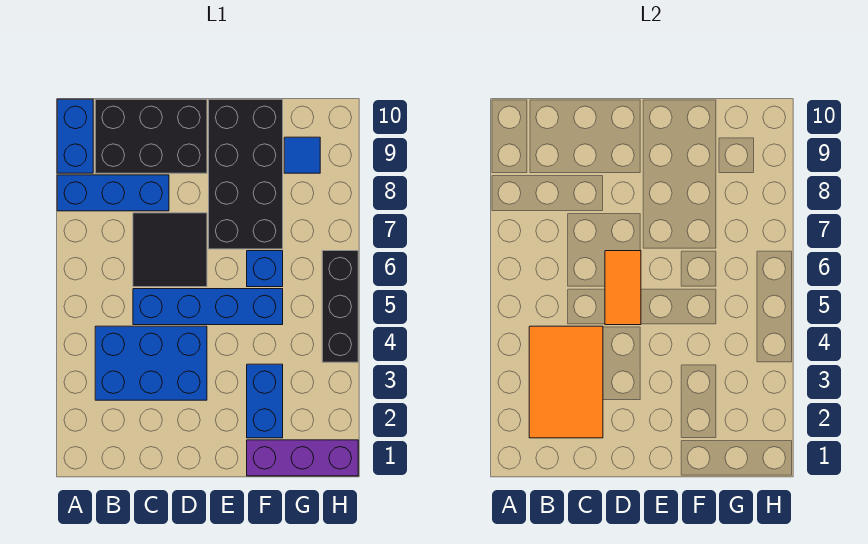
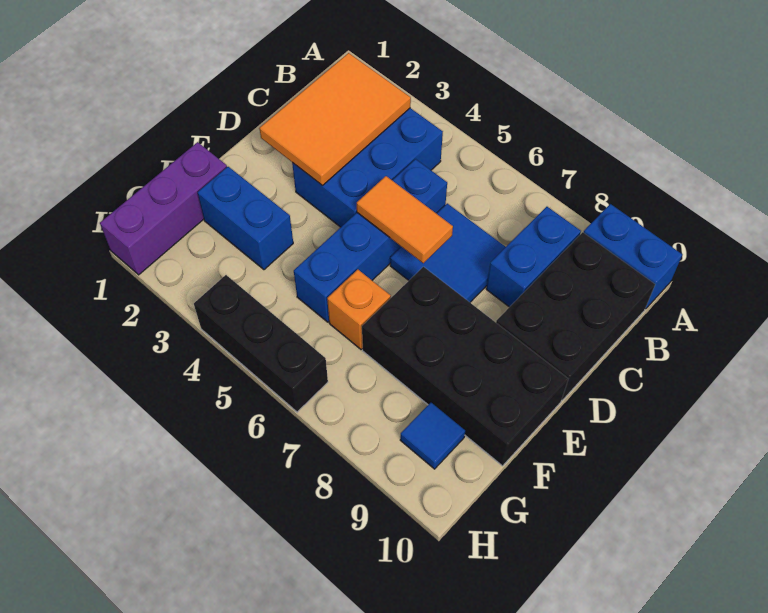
blue 1x3 brick [57,175,169,211] -> blue 1x2 brick [486,207,581,307]
orange 2x3 tile [529,326,603,438] -> orange 2x3 tile turned to [259,53,411,185]
black 2x2 tile [133,213,207,287] -> blue 2x2 tile [390,203,505,302]
blue 1x1 brick [247,251,283,287] -> orange 1x1 brick [327,270,391,349]

